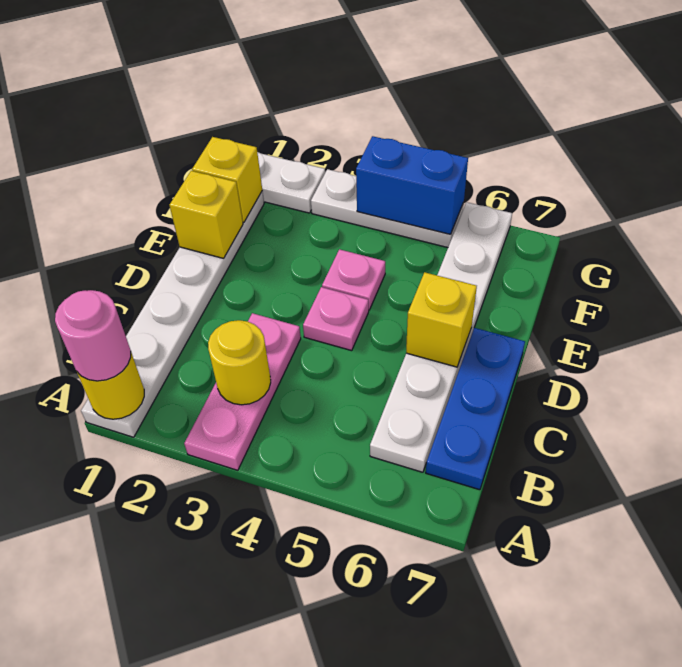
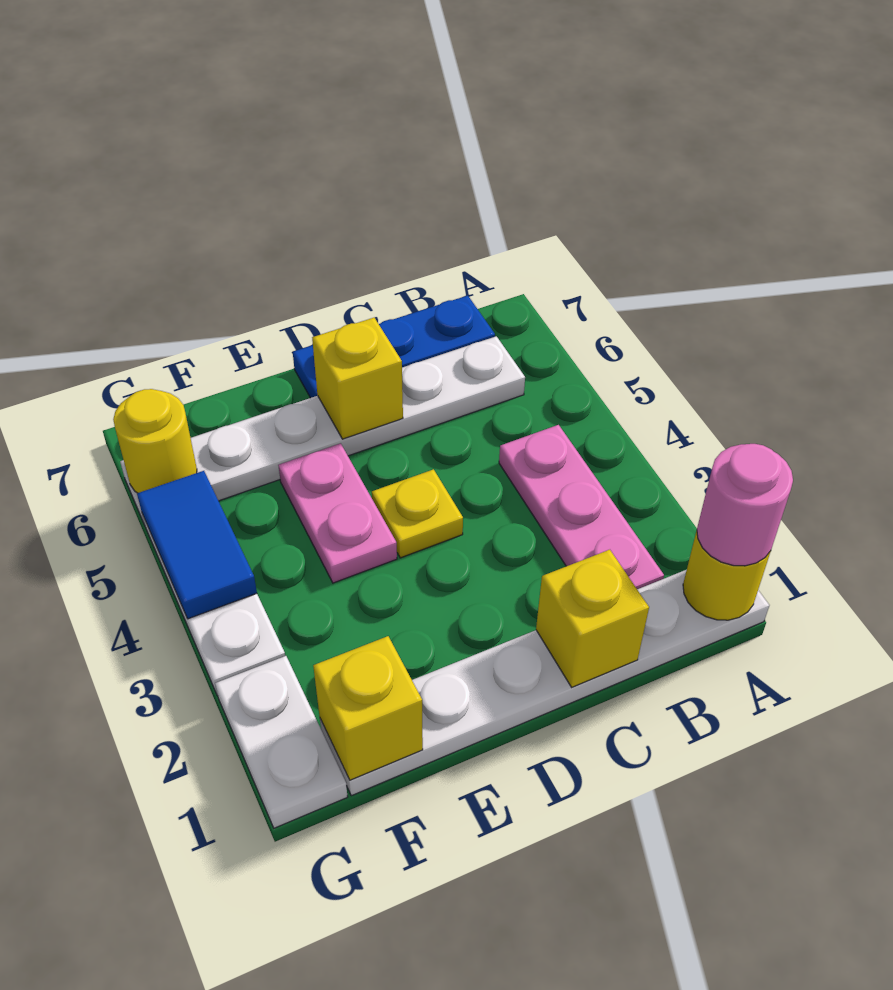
pink 1x3 plate [184,313,301,470] -> pink 1x3 plate turned to [499,425,664,589]
yellow 1x1 round brick [208,320,271,405] -> yellow 1x1 round brick moved to [113,389,197,493]
pink 1x1 plate [303,287,369,351] -> yellow 1x1 plate [372,469,463,558]
yellow 1x1 brick [170,171,243,258] -> yellow 1x1 brick moved to [536,550,649,687]
pink 1x1 plate [322,249,385,310] -> pink 1x2 plate [278,443,397,583]
blue 1x2 brick [356,136,468,234] -> blue 1x2 tile [137,471,257,619]

